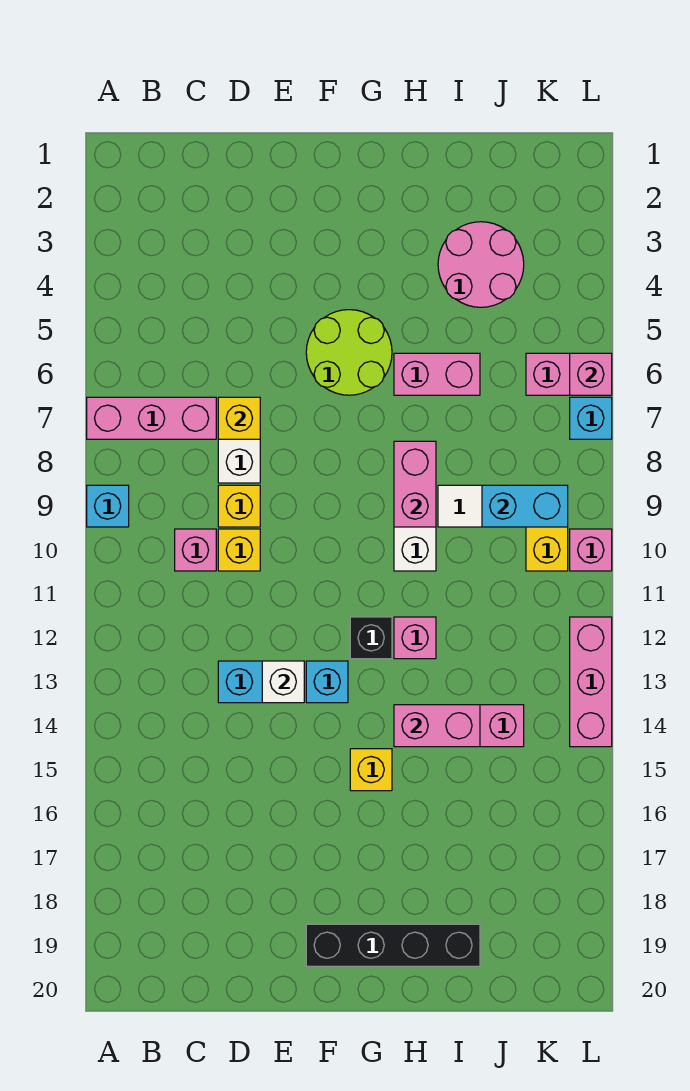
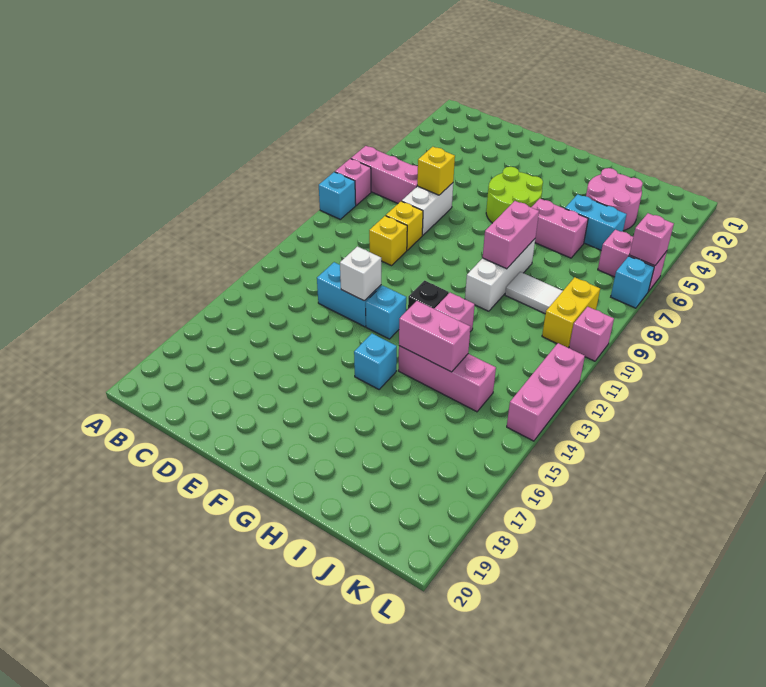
pink 1x1 brick [175,529,216,571] -> pink 1x1 brick moved to [335,159,371,205]
black 1x4 brick [306,924,480,966] -> none
yellow 1x1 brick [350,749,392,791] -> cyan 1x1 brick [354,334,397,389]
cyan 1x2 brick [482,485,568,527] -> cyan 1x2 brick moved to [565,194,627,250]

